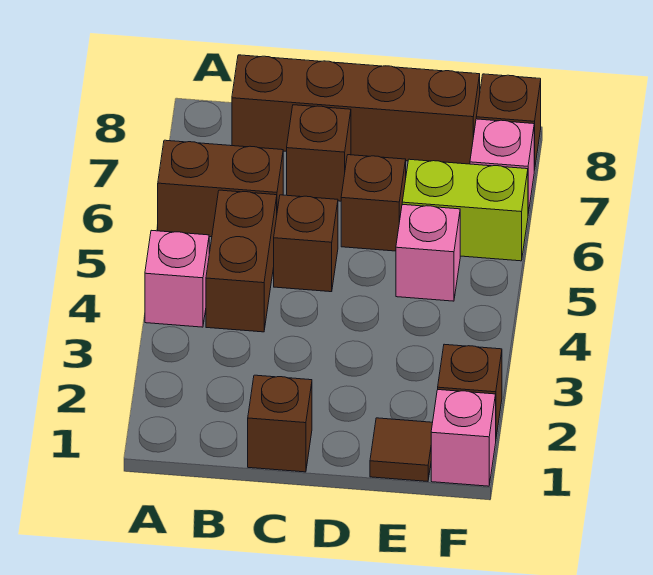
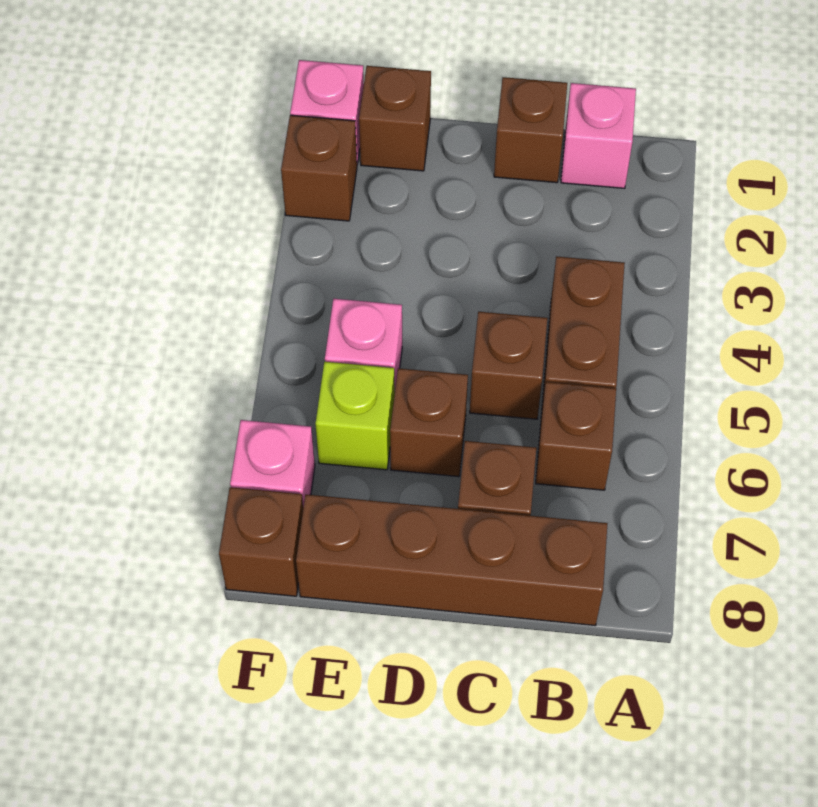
pink 1x1 brick [145,230,209,327] -> pink 1x1 brick moved to [561,83,636,188]
brown 1x2 brick [158,140,283,237] -> brown 1x1 brick [536,382,616,490]
brown 1x1 tile [370,418,433,481] -> brown 1x1 brick [359,66,431,171]
lime 1x2 brick [402,159,528,261] -> lime 1x1 brick [316,362,395,470]

